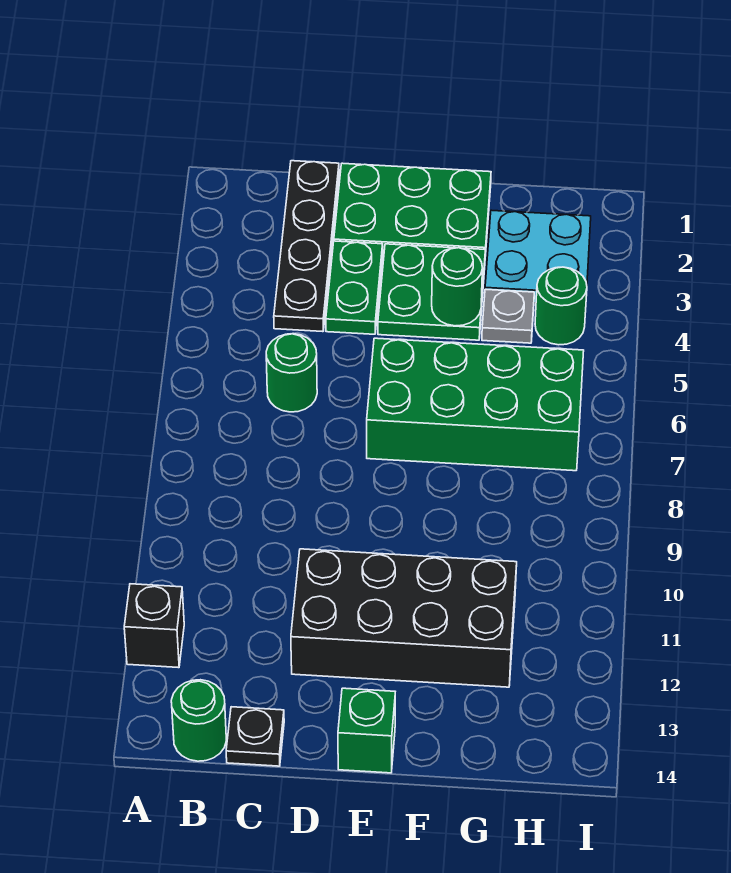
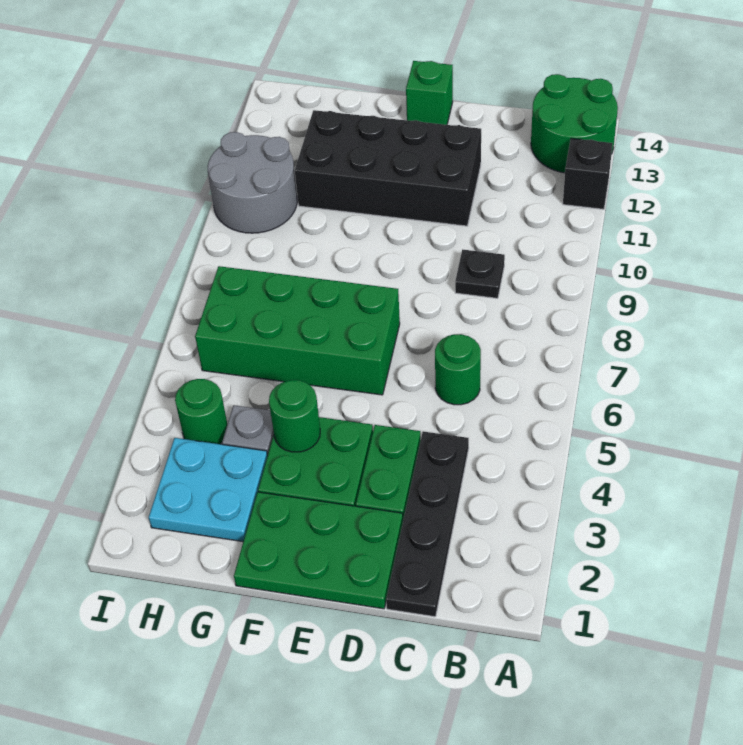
green 1x1 round brick [171,680,226,761] -> green 2x2 round brick [531,74,618,173]
black 1x1 plate [226,707,284,766] -> black 1x1 plate moved to [455,249,505,298]
none -> grey 2x2 round brick [208,132,297,233]

